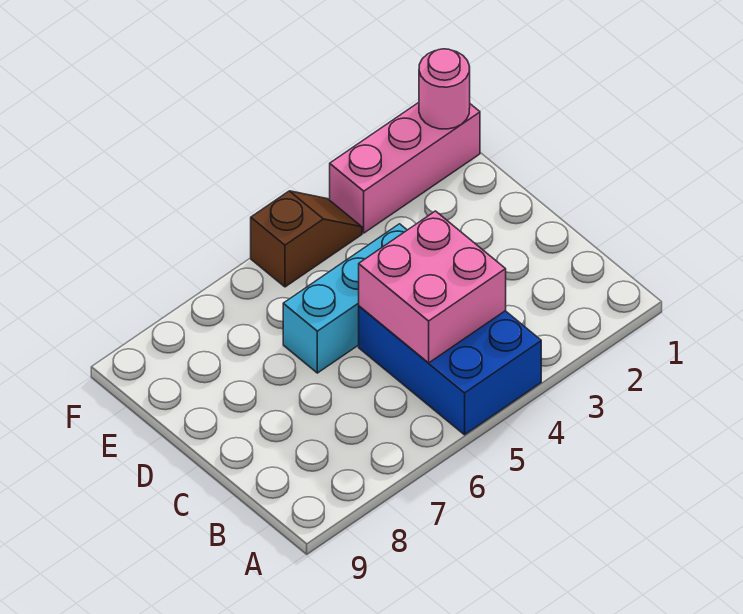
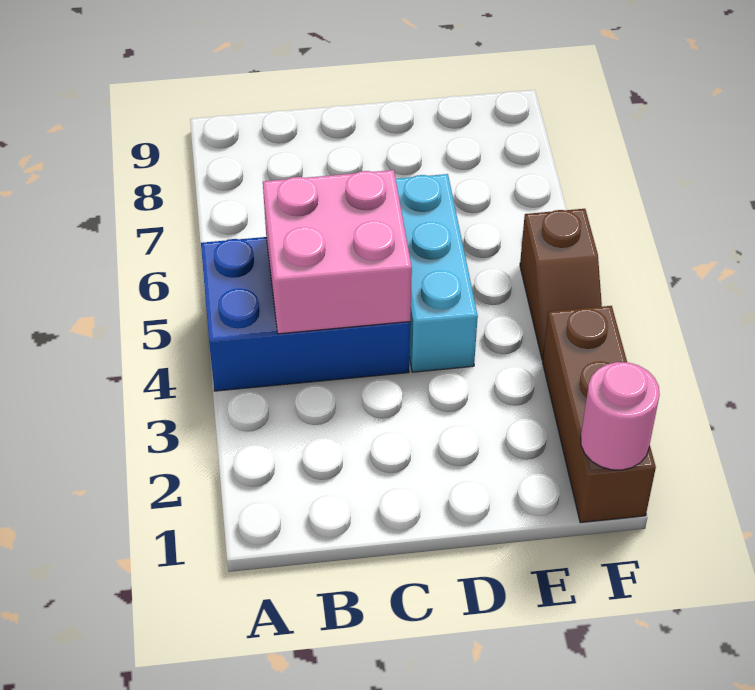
pink 1x3 brick [330,103,480,233] -> brown 1x3 brick [543,306,656,523]

